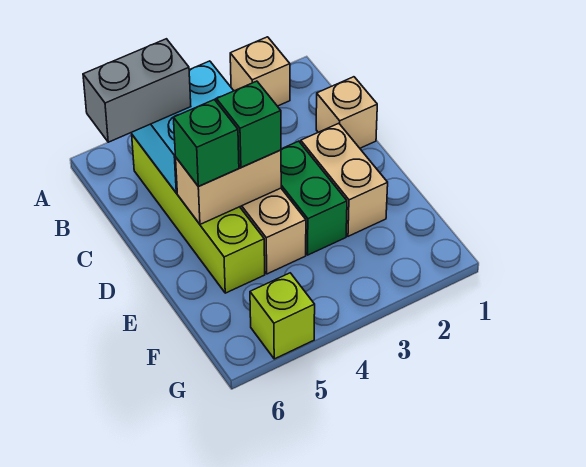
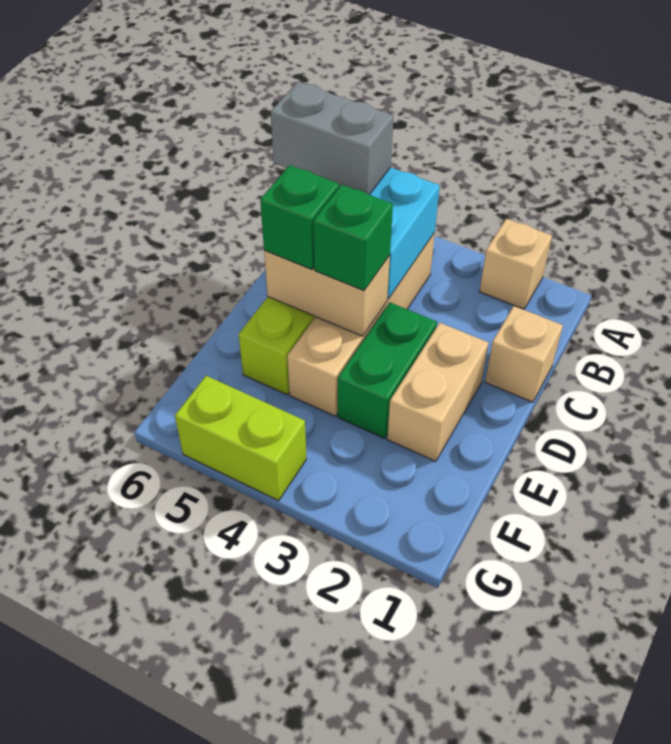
lime 1x1 brick [250,273,315,359] -> lime 1x2 brick [175,376,306,501]

